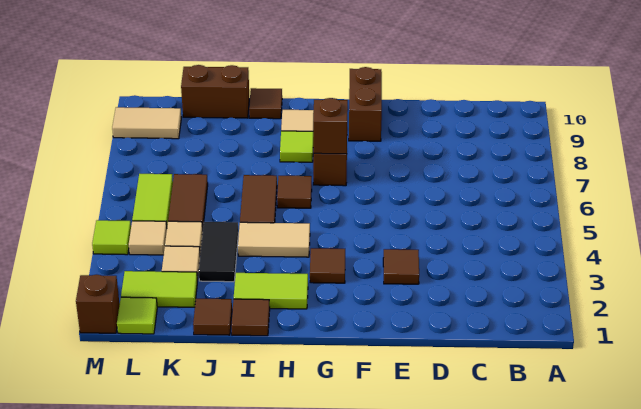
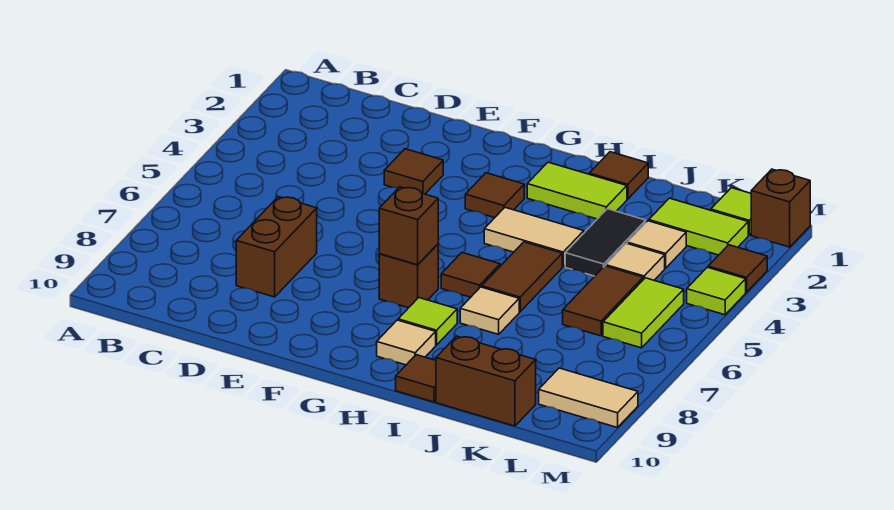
brown 1x2 brick [349,67,382,141] -> brown 1x2 brick moved to [236,197,317,297]
brown 1x1 tile [193,298,232,335] -> brown 1x1 tile moved to [708,245,767,292]
tan 1x1 tile [129,221,167,255] -> tan 1x1 tile moved to [460,287,519,334]

